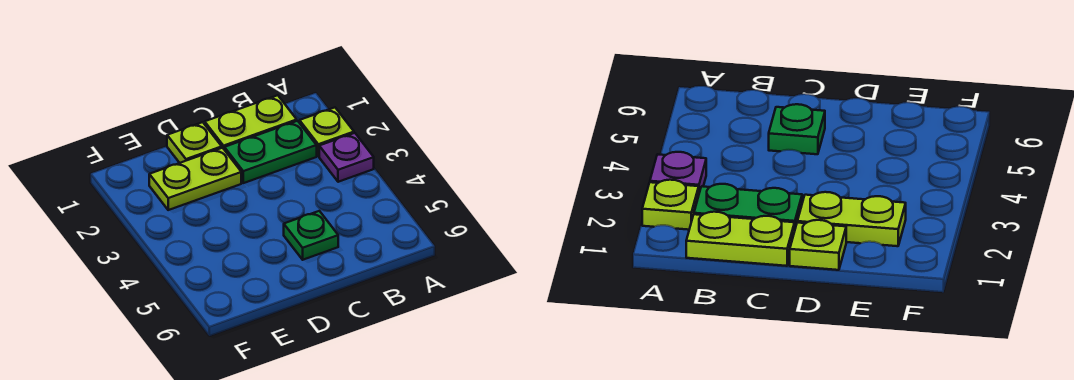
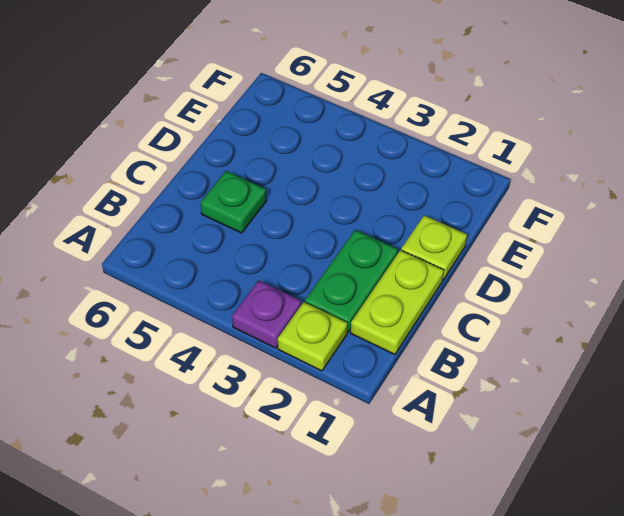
lime 1x2 plate [149,148,241,210] -> none

